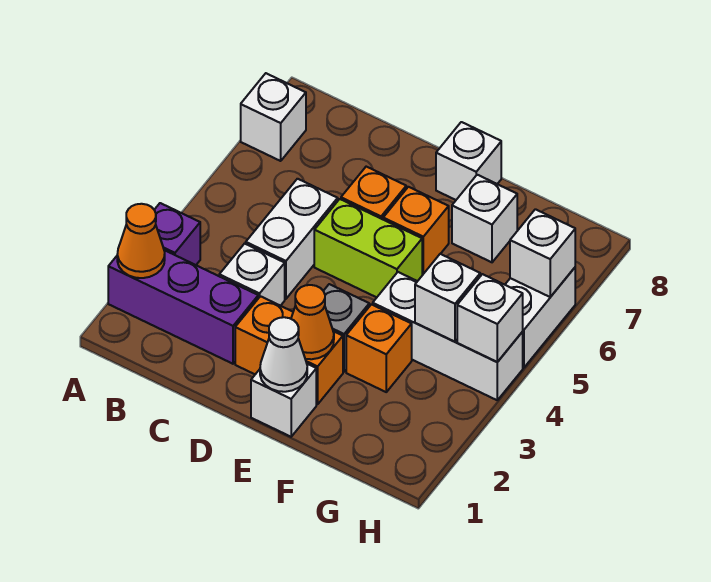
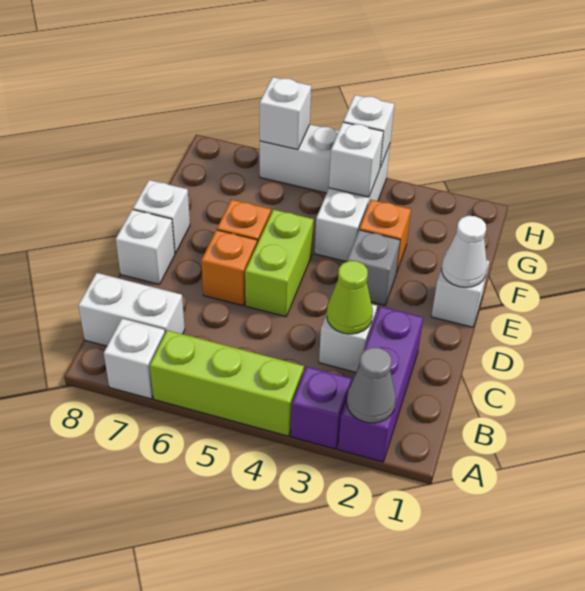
orange 1x1 cone [117,204,165,278] -> grey 1x1 cone [347,347,396,423]
none -> lime 1x3 brick [150,330,304,436]
none -> lime 1x1 cone [327,261,373,334]
white 1x2 brick [246,179,338,299] -> white 1x2 brick moved to [78,273,185,346]
orange 1x2 brick [235,296,343,404] -> none
orange 1x1 cone [291,285,334,359] -> none
white 1x1 brick [452,175,517,262] -> white 1x1 brick moved to [116,209,175,284]

